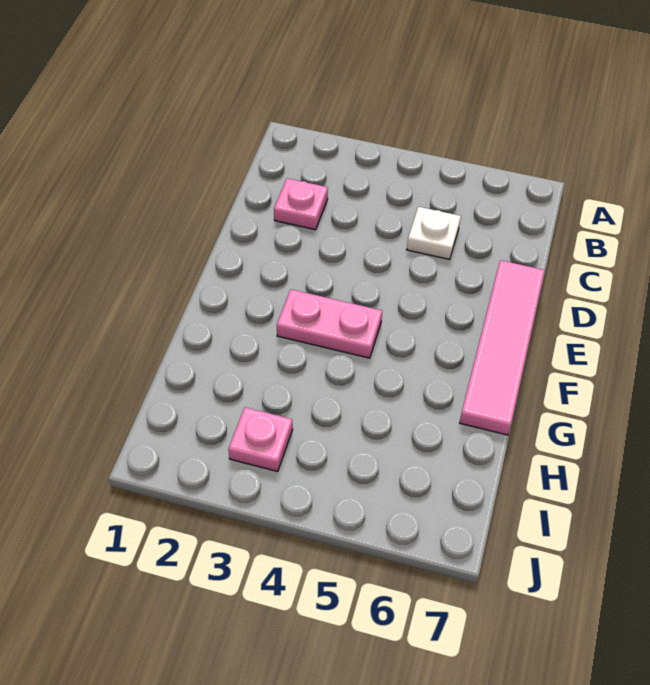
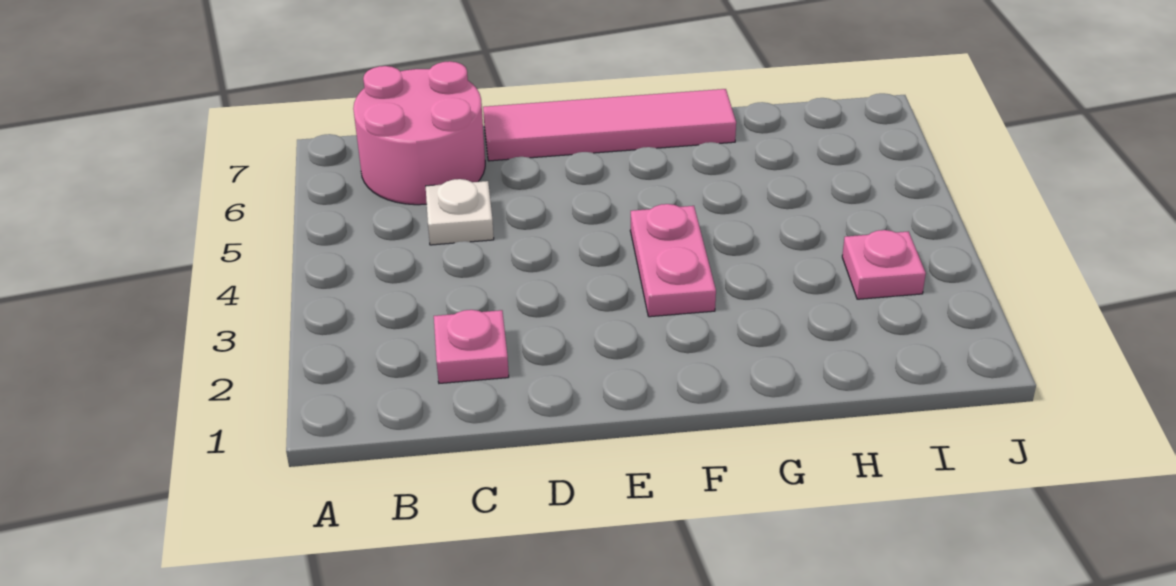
none -> pink 2x2 round brick [353,61,485,205]

